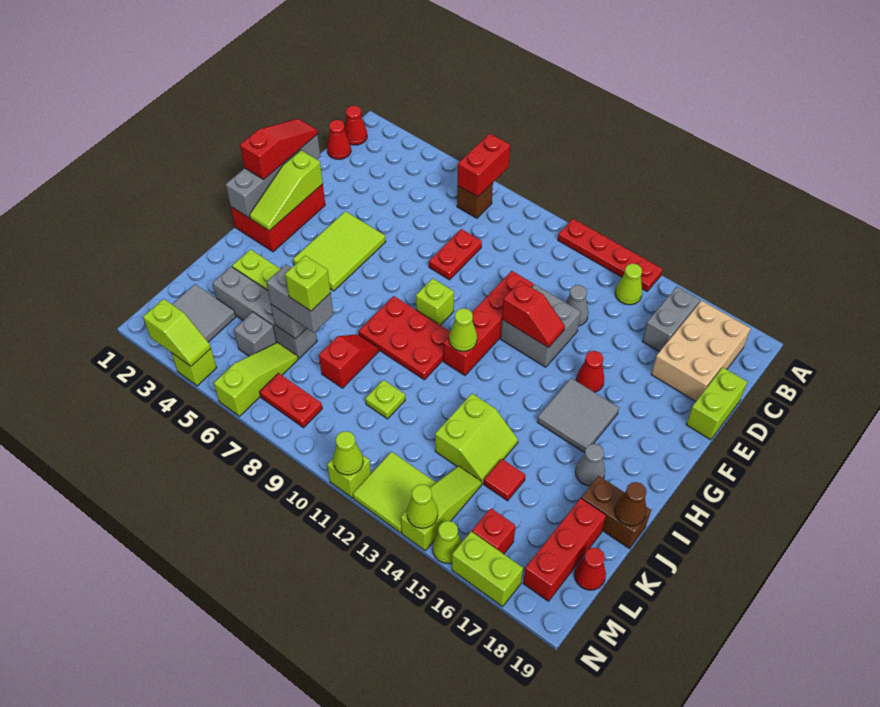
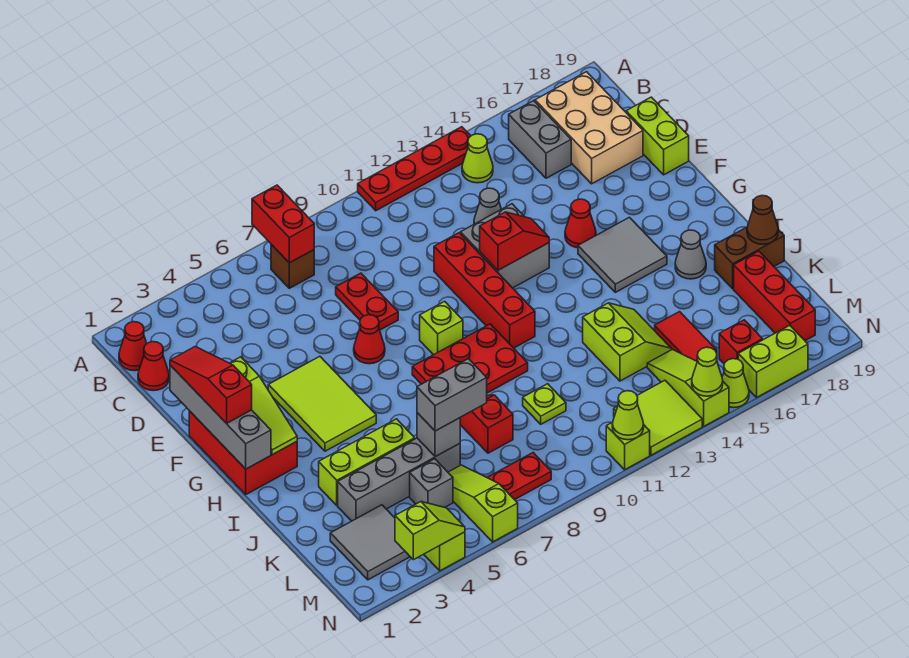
lime 1x1 cone [449,308,477,351] -> none
lime 1x1 brick [285,256,331,311] -> none
red 1x1 tile [484,459,525,501] -> red 1x2 tile [655,312,717,361]
red 1x1 cone [574,548,606,590] -> red 1x1 cone moved to [354,315,385,364]

